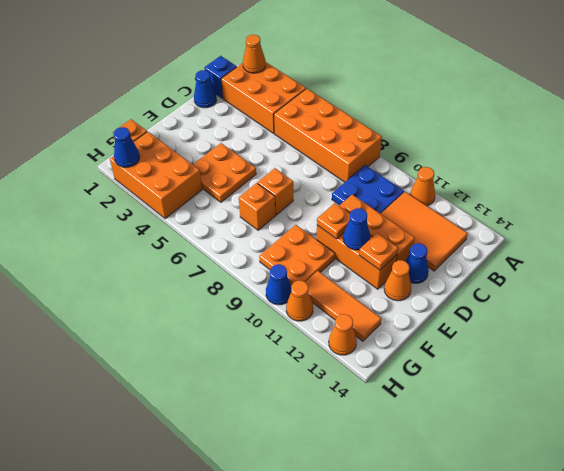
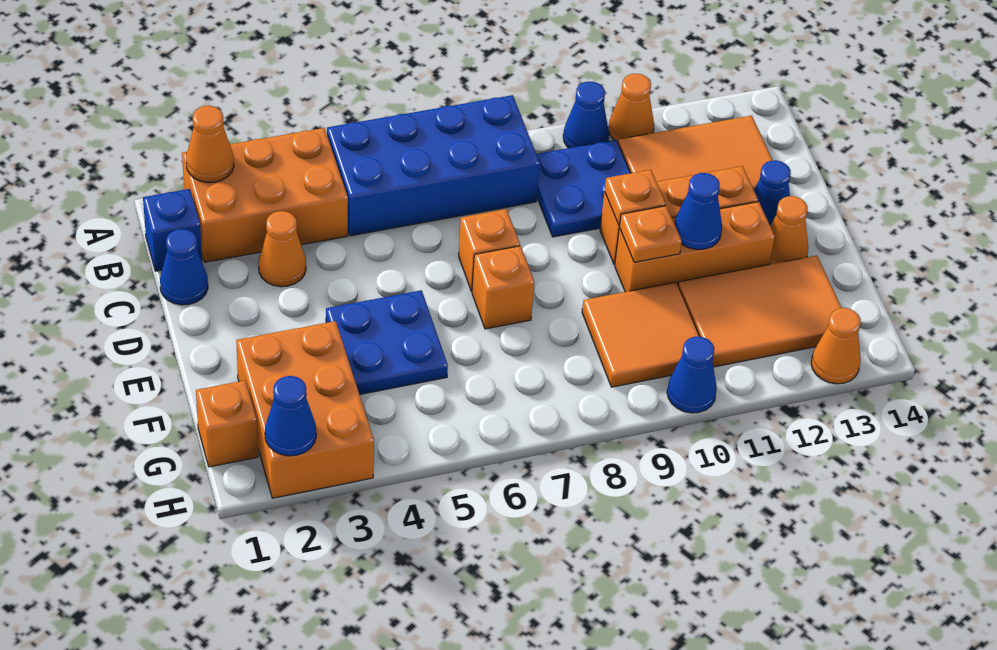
orange 2x4 brick [274,89,382,182] -> blue 2x4 brick [327,95,540,236]
none -> blue 1x1 cone [563,82,609,148]
orange 2x2 plate [193,143,256,202] -> blue 2x2 plate [326,290,448,395]
orange 1x1 plate [359,233,398,270] -> orange 1x1 plate moved to [605,170,666,225]
orange 1x1 brick [239,183,276,230] -> orange 1x1 brick moved to [459,209,520,291]
orange 2x2 plate [259,225,335,286] -> orange 2x2 tile [582,282,699,387]
orange 2x3 brick [110,132,202,219] -> orange 2x3 brick turned to [236,321,374,498]
orange 1x3 tile [306,271,381,341] -> orange 2x3 tile [678,255,842,367]
orange 1x1 cone [286,281,313,321] -> orange 1x1 cone moved to [258,211,306,287]

